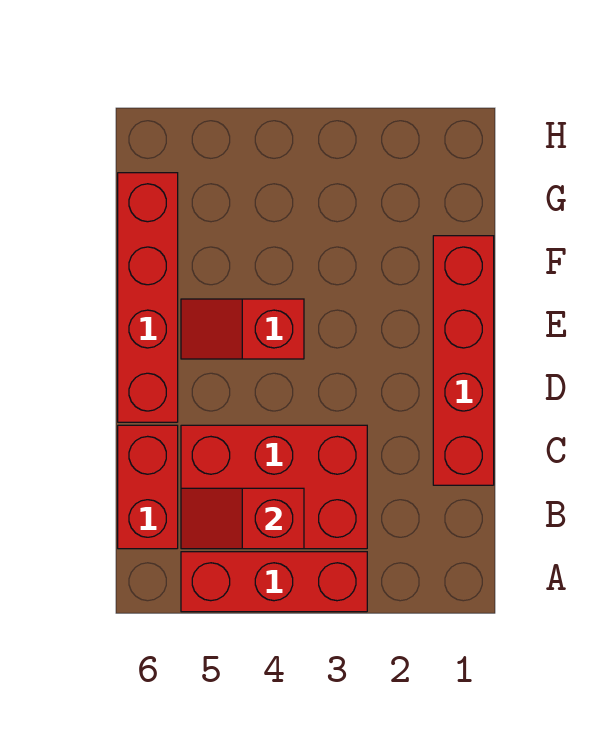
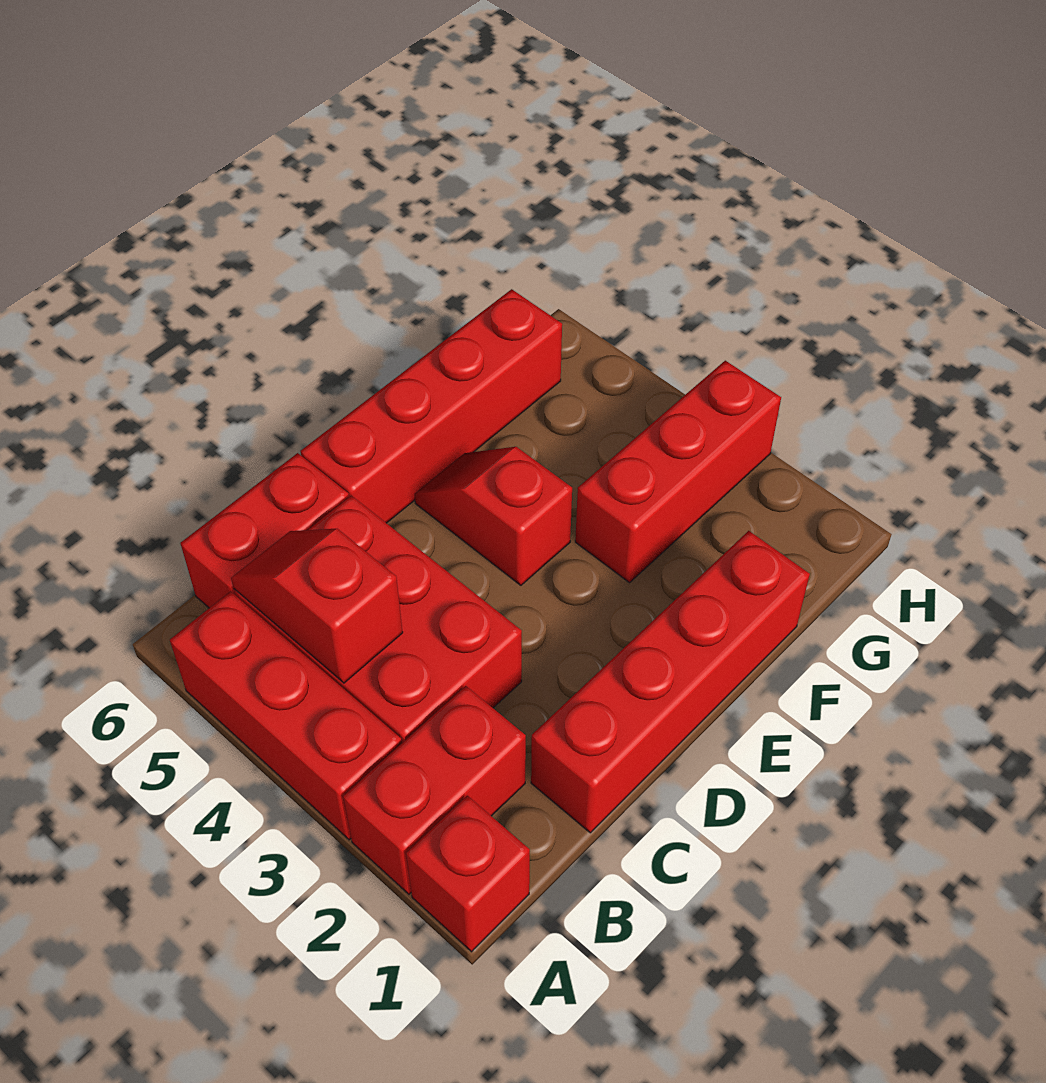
none -> red 1x1 brick [406,796,530,952]
none -> red 1x2 brick [343,686,526,894]
none -> red 1x3 brick [575,361,781,583]

